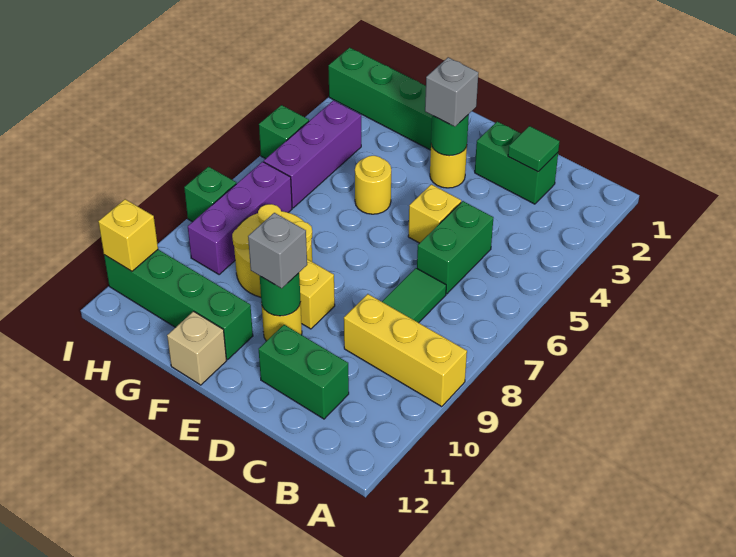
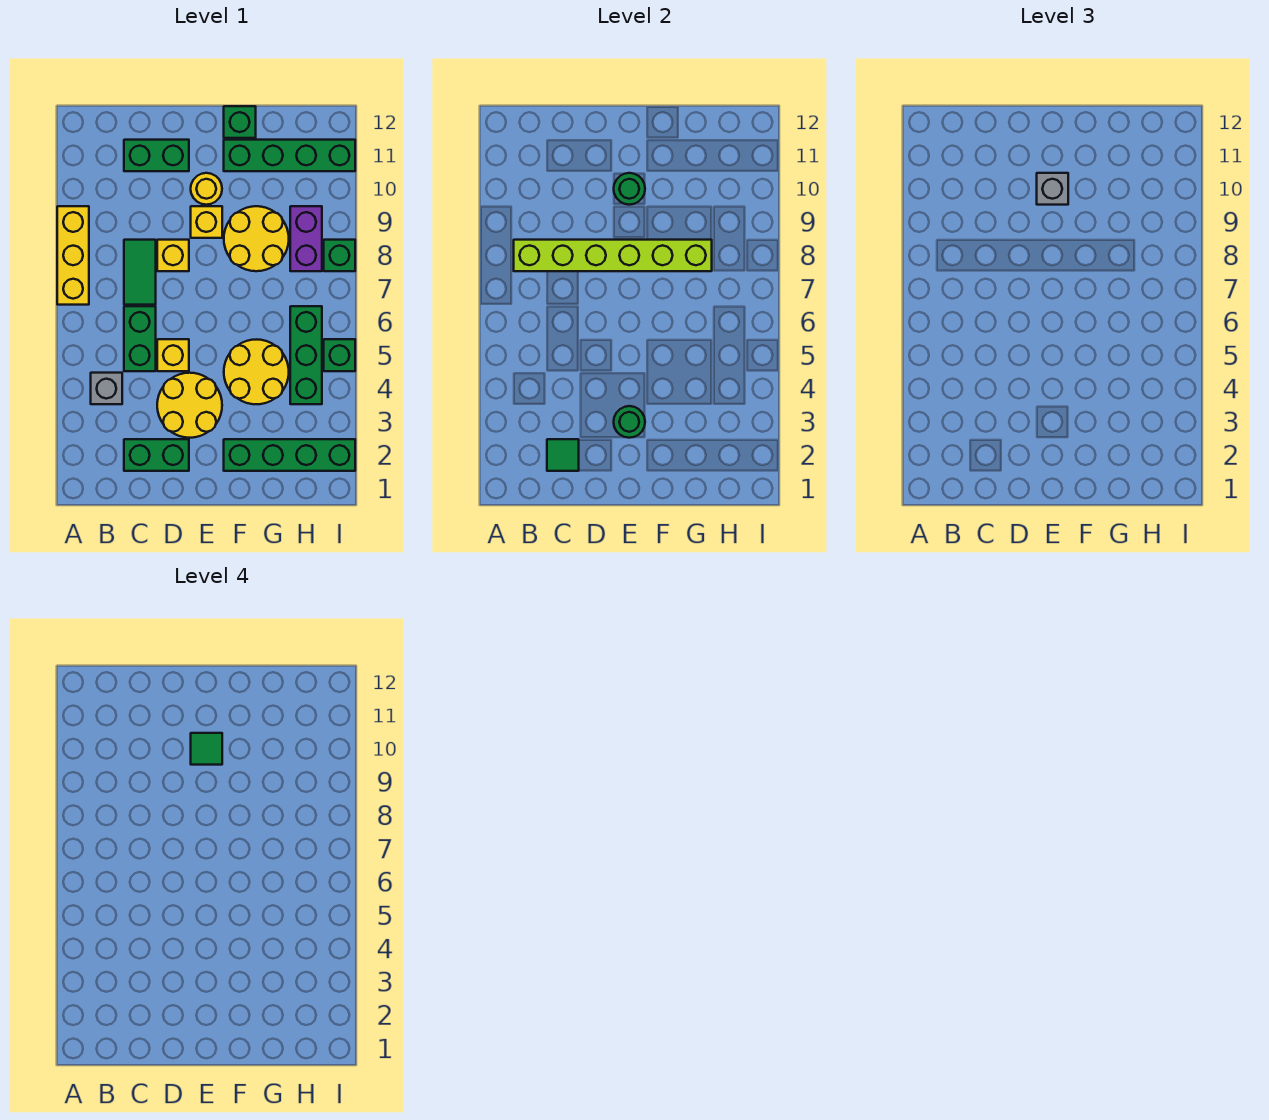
yellow 1x3 brick [344,294,467,407] -> yellow 1x3 brick turned to [57,206,89,305]
none -> lime 1x6 brick [514,240,712,271]
yellow 1x1 round brick [430,145,467,188] -> yellow 2x2 round brick [157,373,222,438]
grey 1x1 brick [425,57,478,127] -> grey 1x1 brick moved to [91,373,122,404]
none -> green 1x1 tile [191,733,222,765]
yellow 1x1 round brick [355,156,391,214] -> yellow 2x2 round brick [224,339,289,404]
tan 1x1 brick [167,311,226,385] -> green 1x1 brick [224,106,256,138]
purple 1x3 brick [264,100,361,208] -> green 1x3 brick [290,306,322,404]
purple 1x3 brick [188,162,292,275] -> purple 1x2 brick [290,206,322,271]
yellow 1x1 brick [98,199,158,271] -> yellow 1x1 brick moved to [157,240,189,271]

